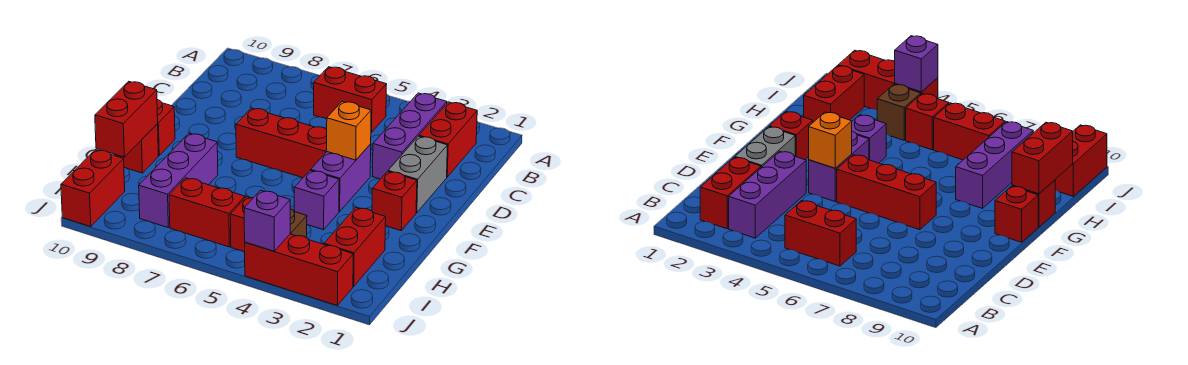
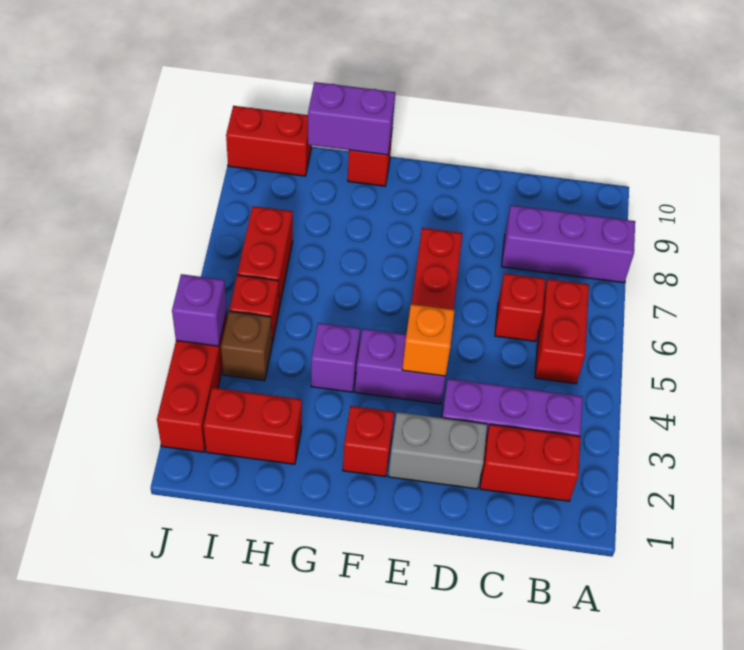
red 1x1 brick [157,100,175,156] -> red 1x1 brick moved to [495,273,545,341]
purple 1x3 brick [139,133,218,227] -> purple 1x3 brick moved to [502,205,635,283]
red 1x2 brick [95,81,158,157] -> purple 1x2 brick [308,82,395,155]

